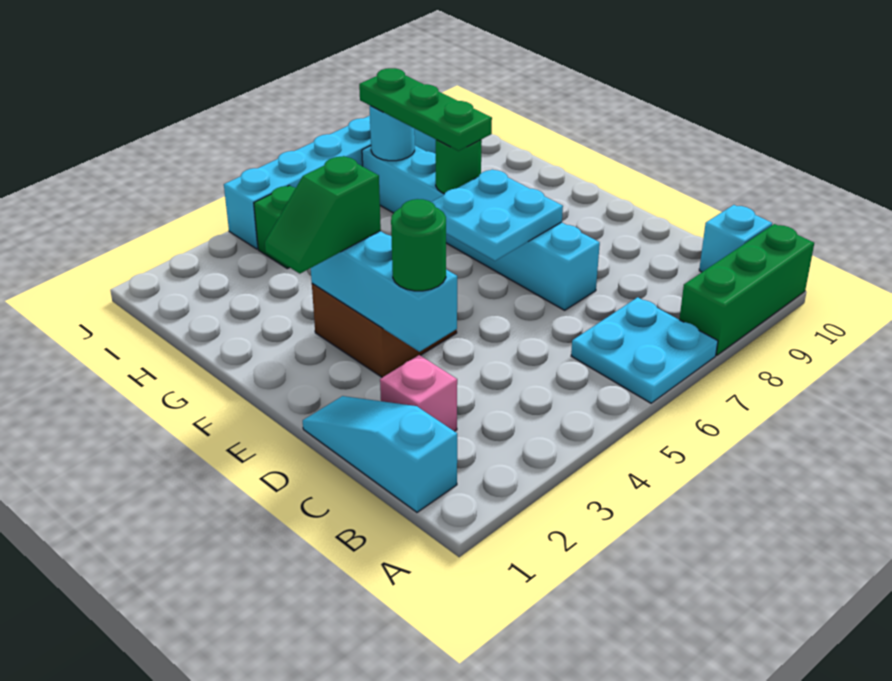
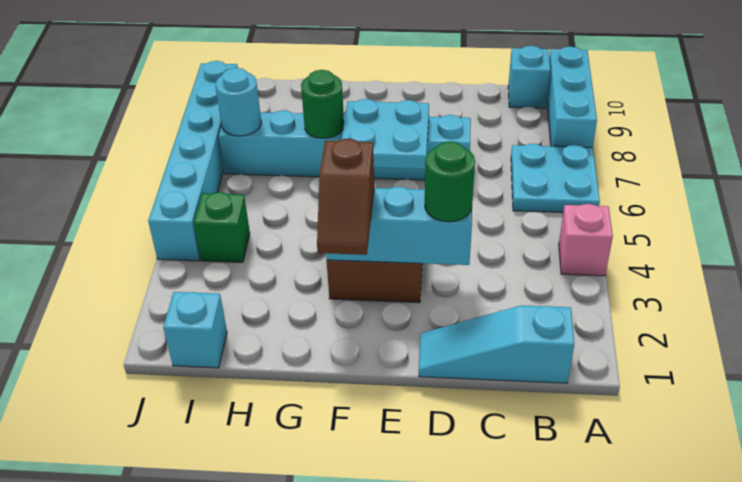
green 1x3 brick [679,224,814,355] -> cyan 1x3 brick [547,46,597,147]
pink 1x1 brick [380,355,457,431] -> pink 1x1 brick moved to [559,204,613,276]
green 1x2 slope [265,156,381,273] -> brown 1x2 slope [317,139,374,255]
green 1x3 plate [359,68,492,151] -> none
none -> cyan 1x1 brick [163,292,227,368]

